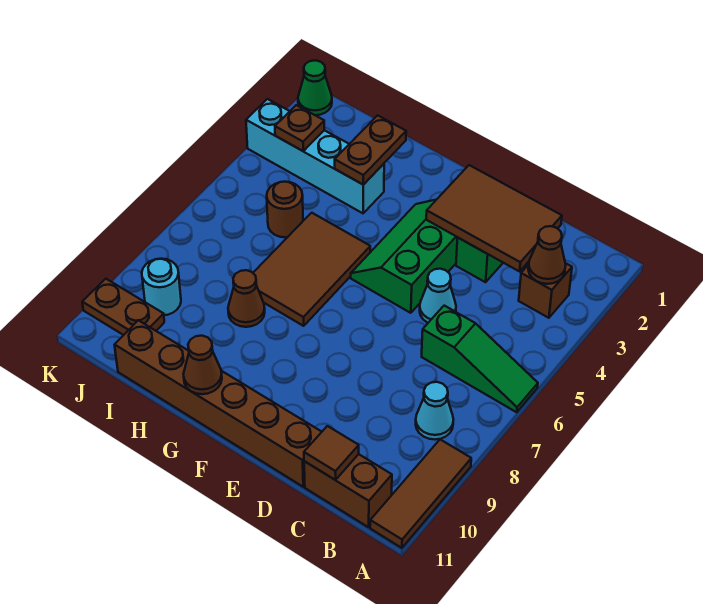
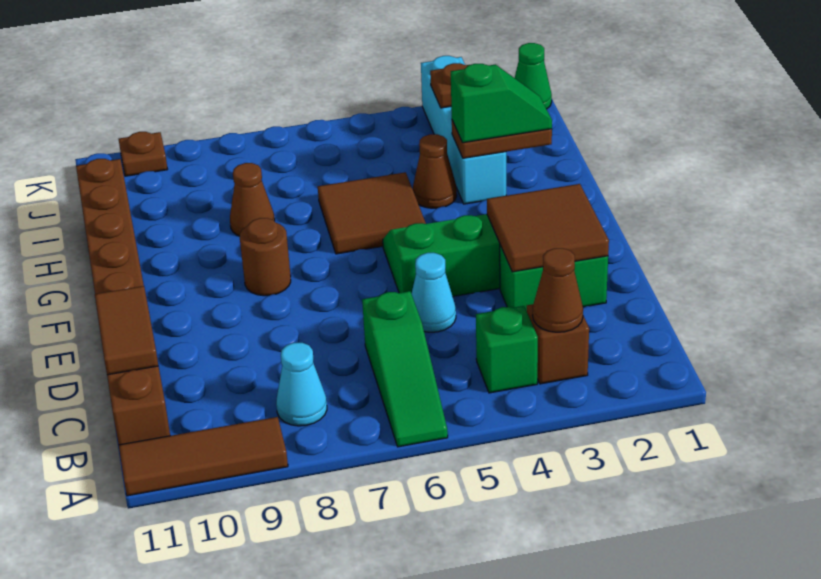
none -> green 1x1 brick [476,306,538,393]
brown 2x3 tile [426,165,562,271] -> brown 2x2 tile [487,184,609,272]
brown 1x1 tile [304,426,359,480] -> brown 1x2 tile [95,286,158,375]
brown 2x3 tile [253,213,370,326] -> brown 2x2 tile [318,172,426,254]
brown 1x1 cone [183,336,222,394] -> brown 1x1 cone moved to [413,134,457,208]
none -> green 1x2 slope [451,64,552,143]
brown 1x1 round brick [267,182,303,237] -> brown 1x1 round brick moved to [240,218,291,296]
cyan 1x1 round brick [142,259,181,315] -> none
brown 1x2 plate [82,279,164,335] -> brown 1x1 plate [119,132,168,176]

